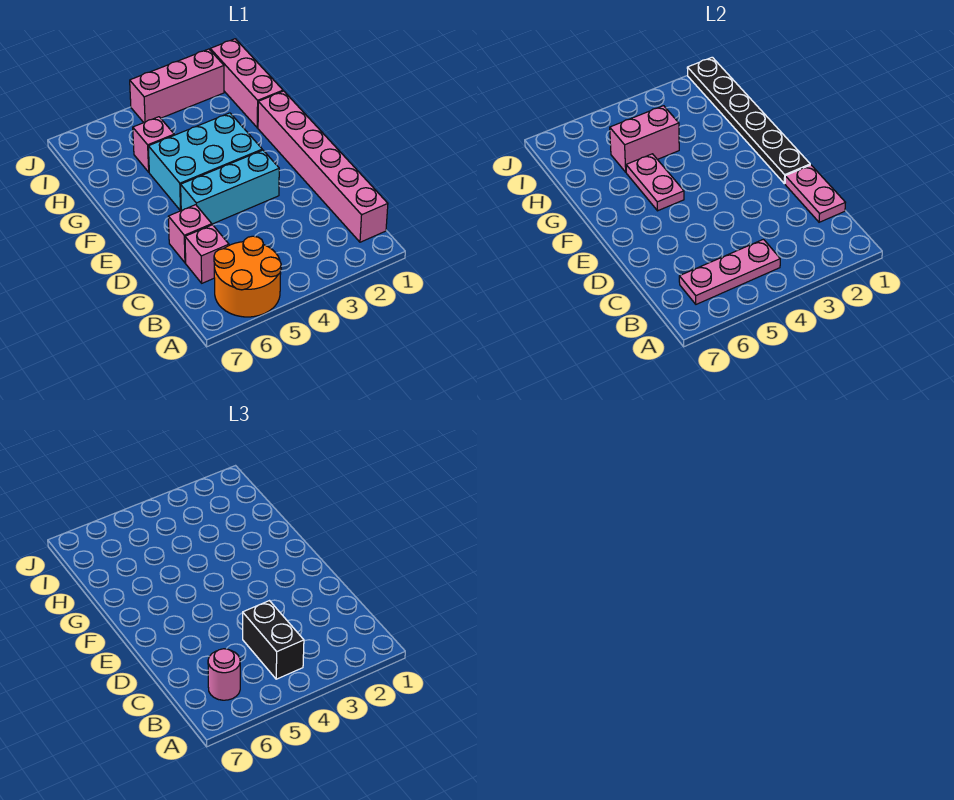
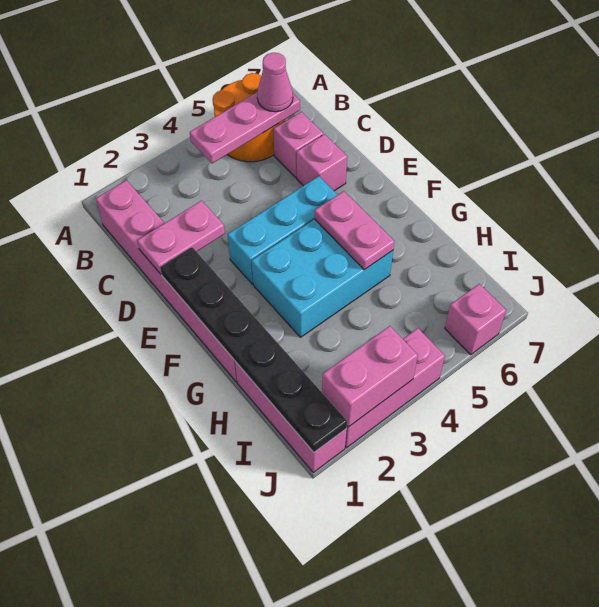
black 1x2 brick [243,601,304,679] -> none
pink 1x1 round brick [208,649,240,700] -> pink 1x1 cone [257,53,293,112]
pink 1x2 plate [785,165,845,222] -> pink 1x2 plate turned to [137,201,225,274]
pink 1x2 brick [610,106,679,172] -> pink 1x2 brick moved to [322,326,418,427]
pink 1x1 brick [133,117,174,172] -> pink 1x1 brick moved to [445,284,506,355]

